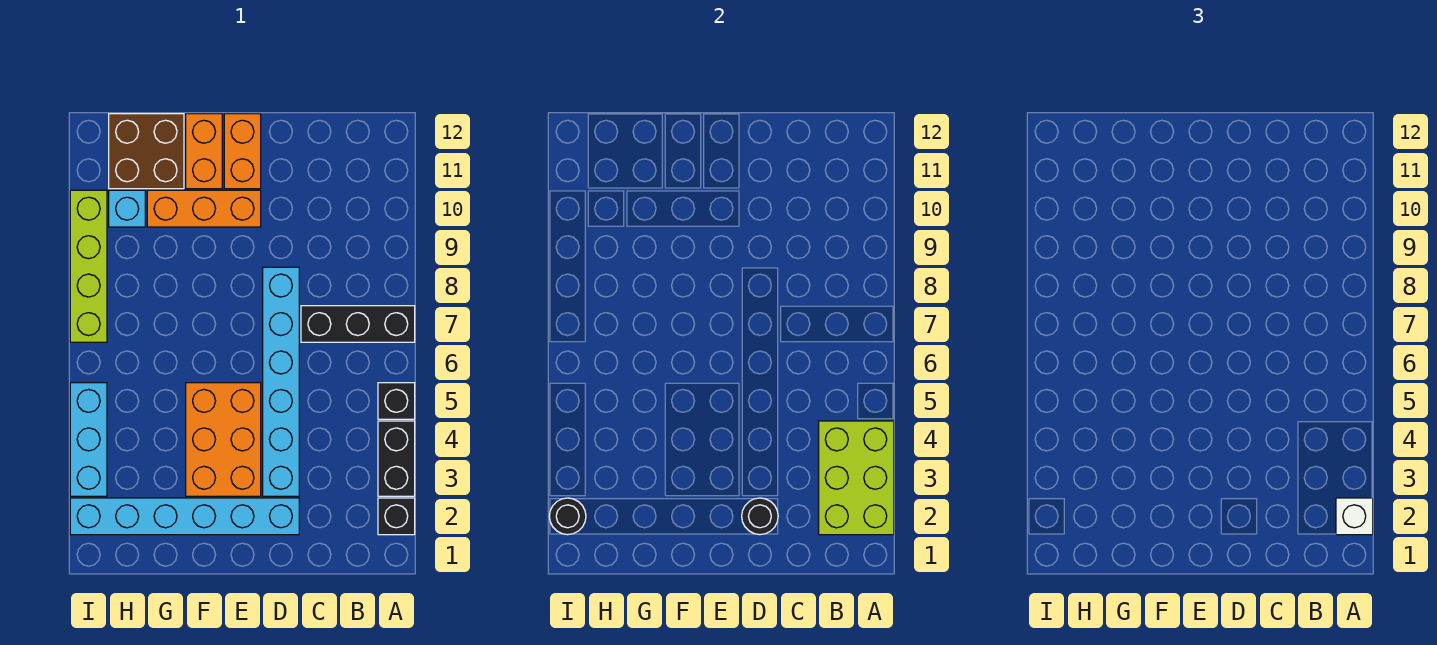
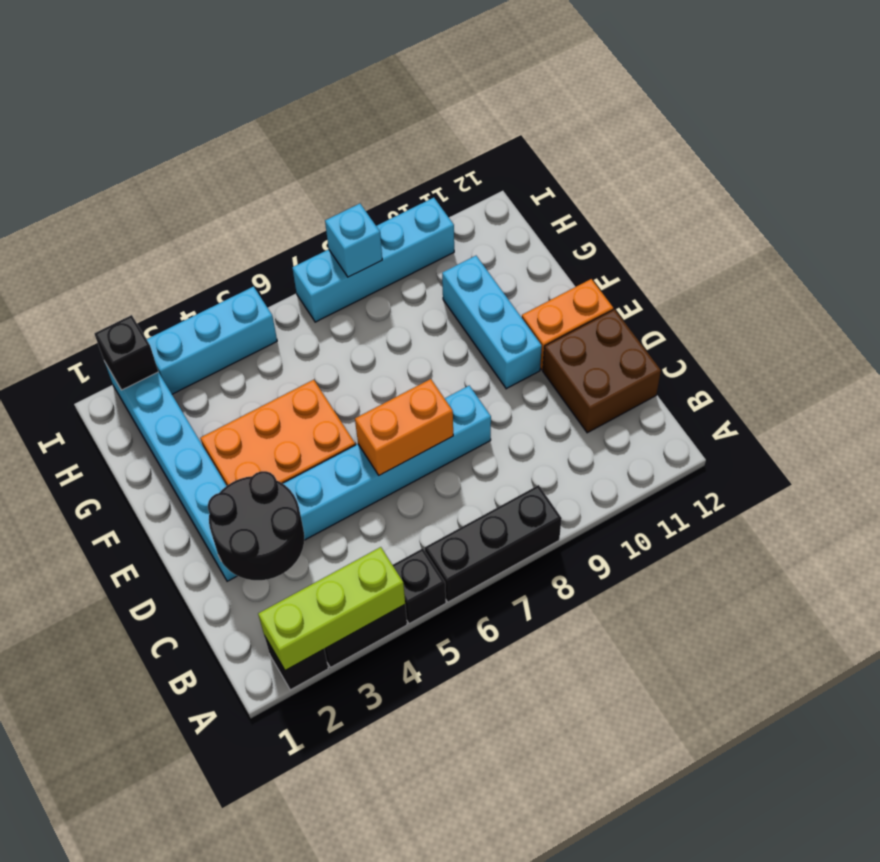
lime 2x3 brick [819,421,894,535] -> lime 1x3 brick [258,547,405,670]
white 1x1 brick [1336,498,1373,535] -> none
black 1x3 brick [301,306,415,342] -> black 1x3 brick turned to [425,485,562,602]
black 1x1 round brick [742,498,778,535] -> black 2x2 round brick [208,471,304,580]
orange 1x3 brick [147,190,261,227] -> cyan 1x3 brick [442,256,542,389]
orange 1x2 brick [186,114,222,189] -> orange 1x2 brick moved to [355,379,453,475]
brown 2x2 brick [109,114,184,189] -> brown 2x2 brick moved to [543,309,661,433]
cyan 1x1 brick [109,190,145,227] -> cyan 1x1 brick moved to [325,204,382,277]
black 1x1 round brick [549,498,586,535] -> black 1x1 brick [94,315,158,390]
lime 1x4 brick [70,190,107,342] -> cyan 1x4 brick [292,198,454,322]

